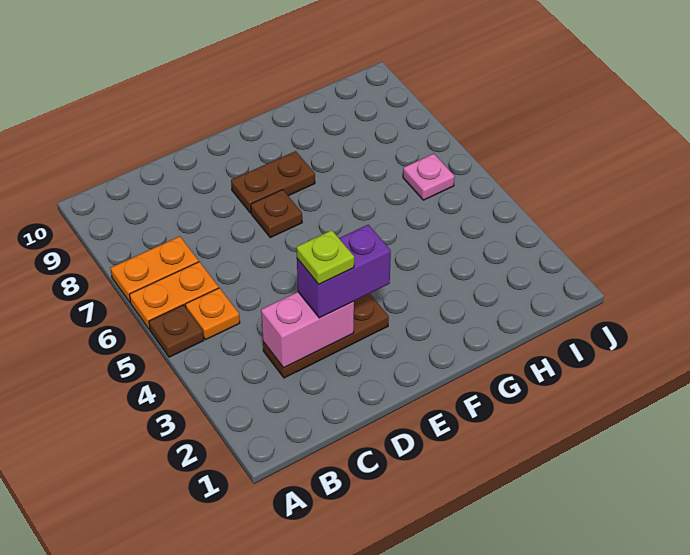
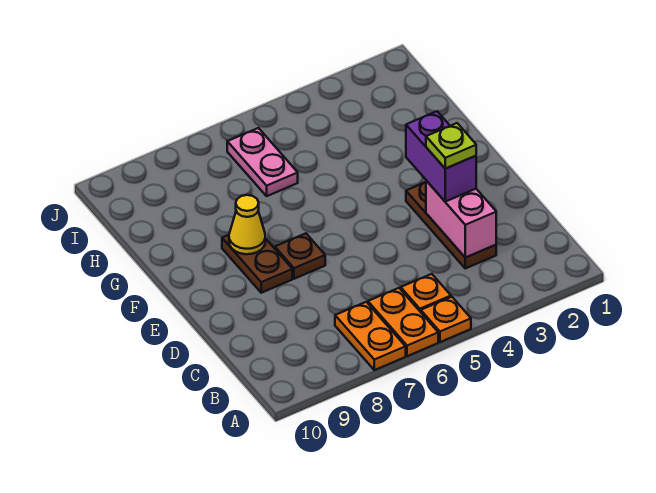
brown 1x1 plate [149,305,204,357] -> orange 1x1 plate [421,297,471,342]
none -> yellow 1x1 cone [229,195,265,254]
pink 1x1 plate [403,154,454,200] -> pink 1x2 plate [227,128,298,196]

